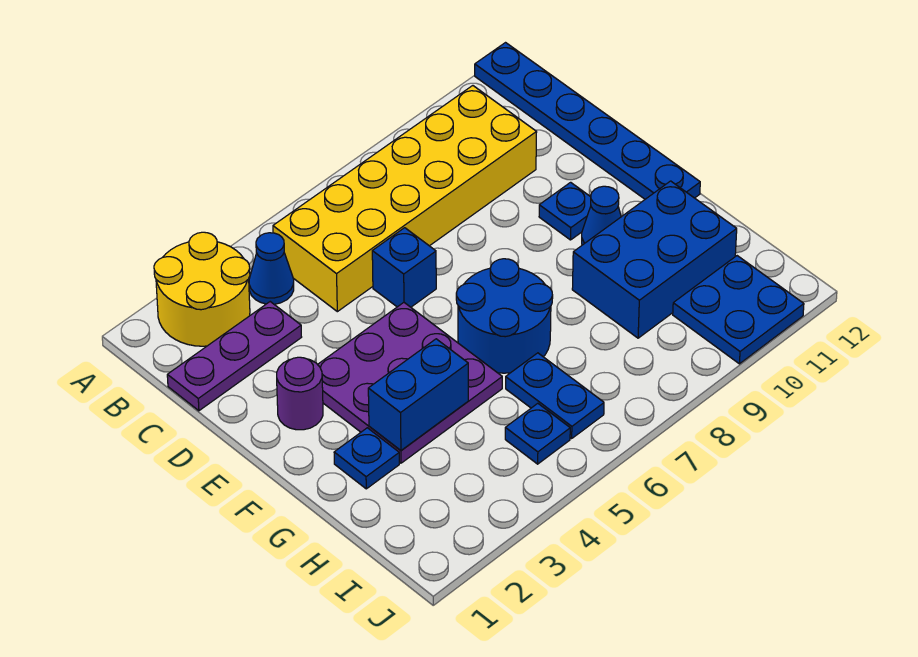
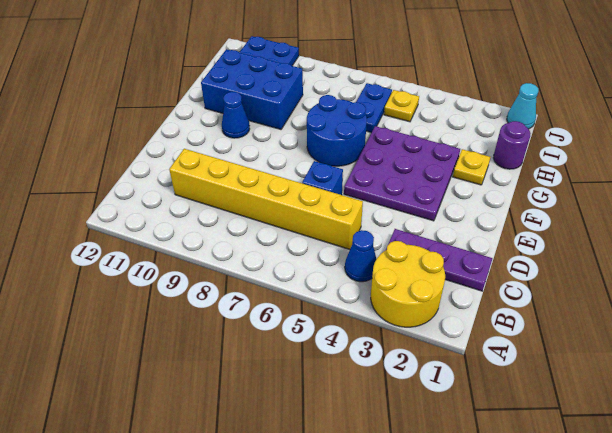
blue 1x6 plate [475,43,700,199] -> none
yellow 2x6 brick [273,86,537,312] -> yellow 1x6 brick [169,149,363,250]
purple 1x1 round brick [277,357,323,430] -> purple 1x1 round brick moved to [493,121,531,169]
blue 1x1 plate [539,182,591,240] -> none
blue 1x1 plate [334,428,399,489] -> yellow 1x1 plate [453,149,490,185]
blue 1x2 brick [368,339,468,450] -> none
blue 1x1 plate [505,403,570,464] -> yellow 1x1 plate [384,90,419,122]
none -> cyan 1x1 cone [507,83,539,129]

